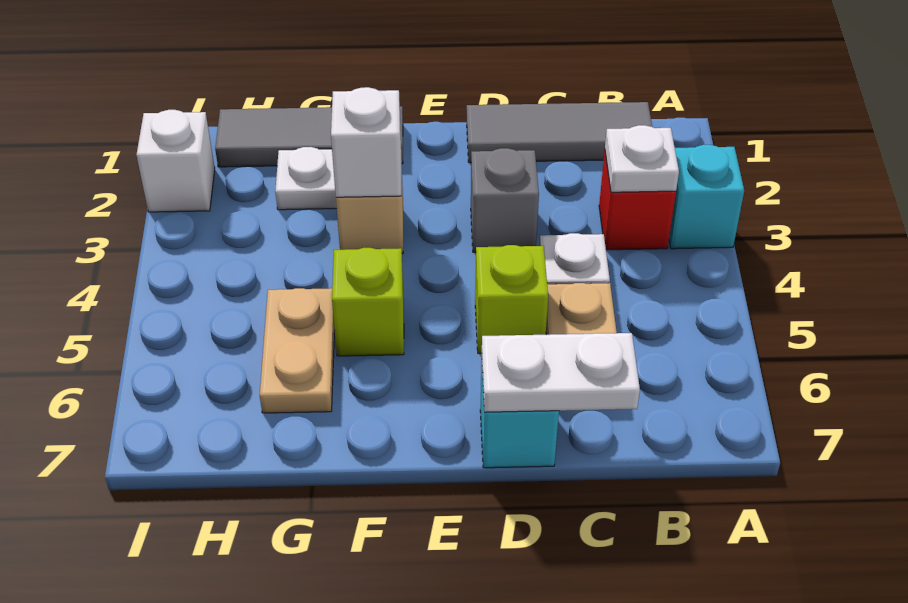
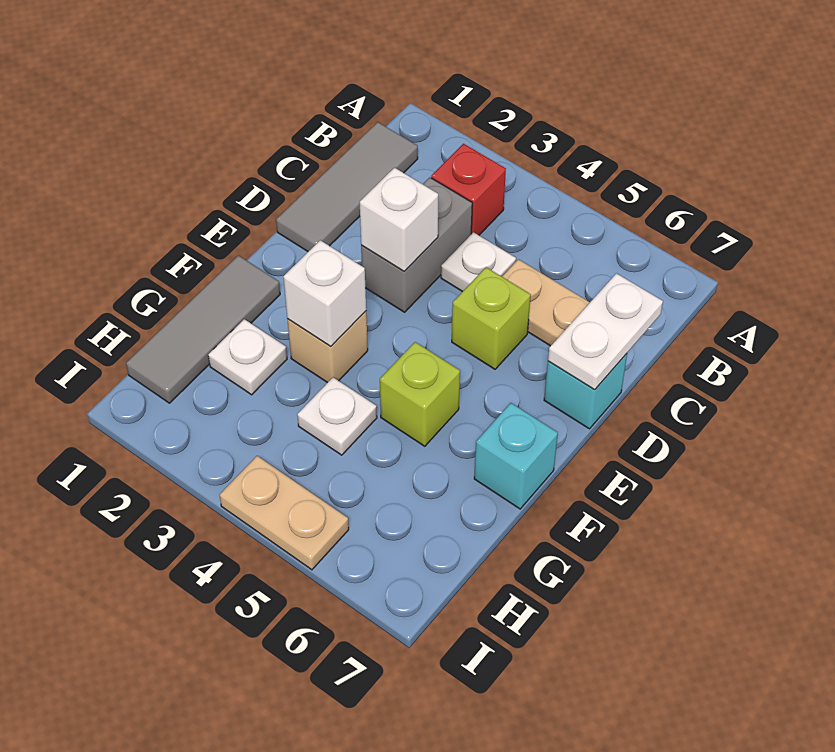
cyan 1x1 brick [669,145,744,249] -> cyan 1x1 brick moved to [474,403,558,509]
white 1x1 plate [605,125,679,192] -> white 1x1 plate moved to [297,377,377,455]
grey 1x1 brick [471,148,539,252] -> grey 1x2 brick [361,177,472,312]
tan 1x2 plate [260,288,335,413] -> tan 1x2 plate moved to [220,456,349,570]
white 1x1 brick [136,110,215,212] -> white 1x1 brick moved to [360,168,438,271]

